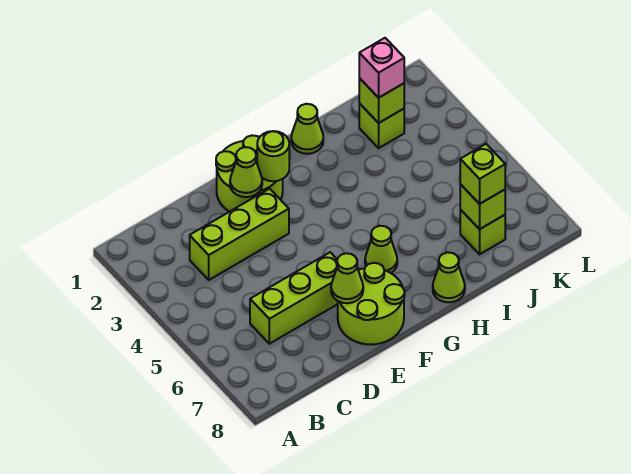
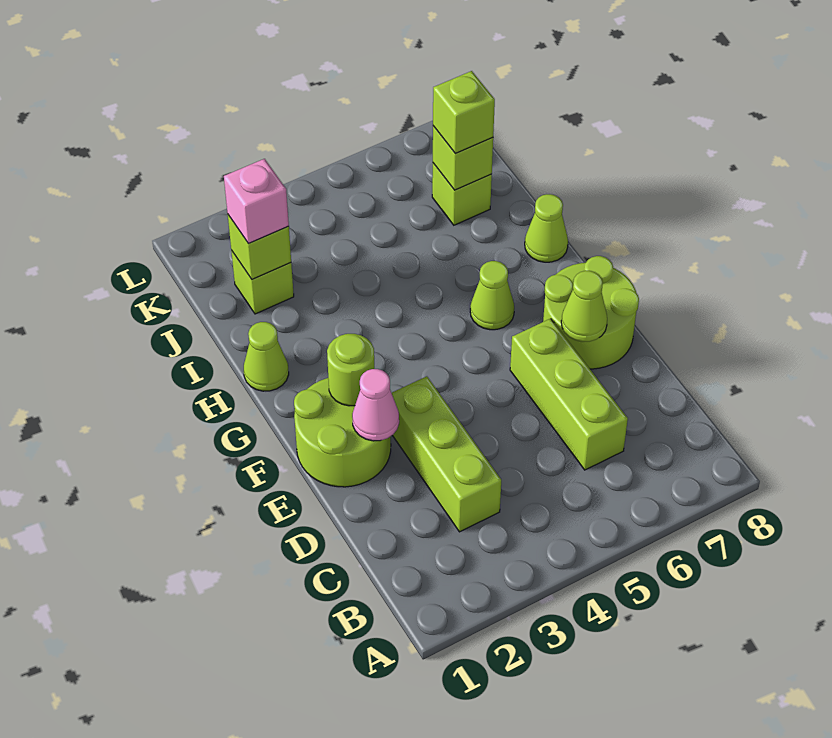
lime 1x1 cone [230,147,262,197] -> pink 1x1 cone [352,369,399,441]

